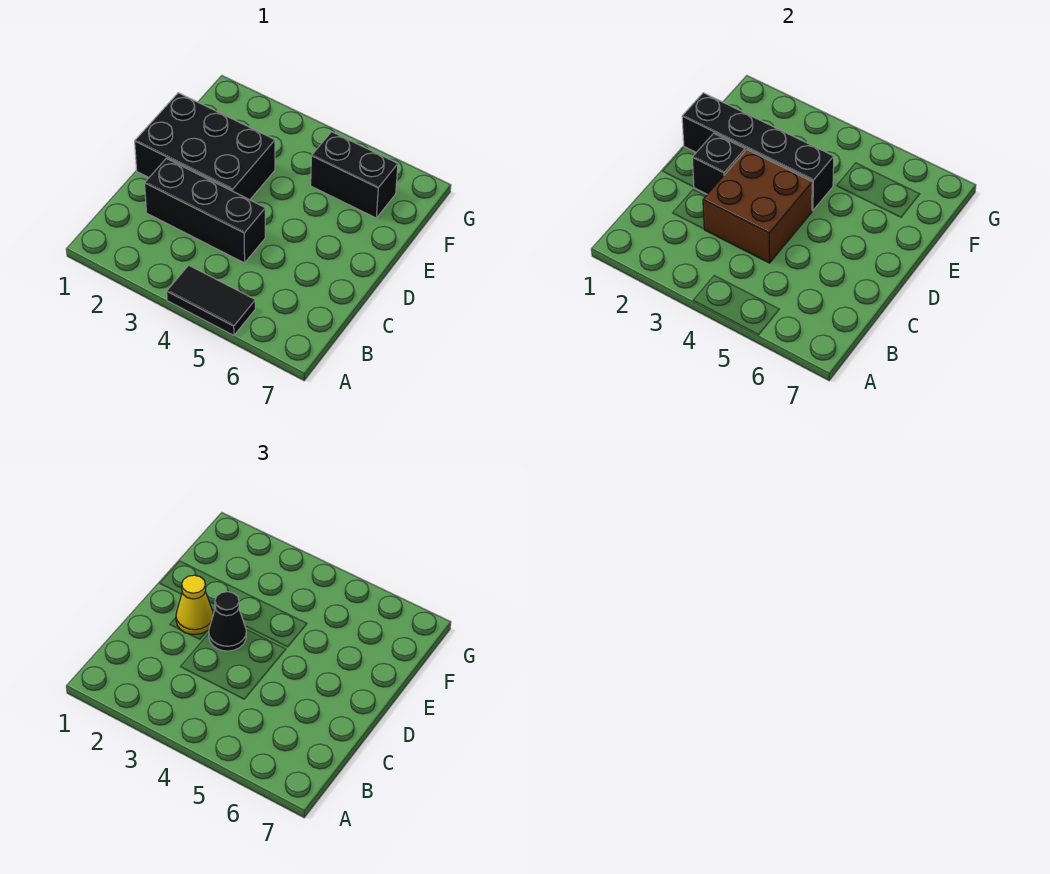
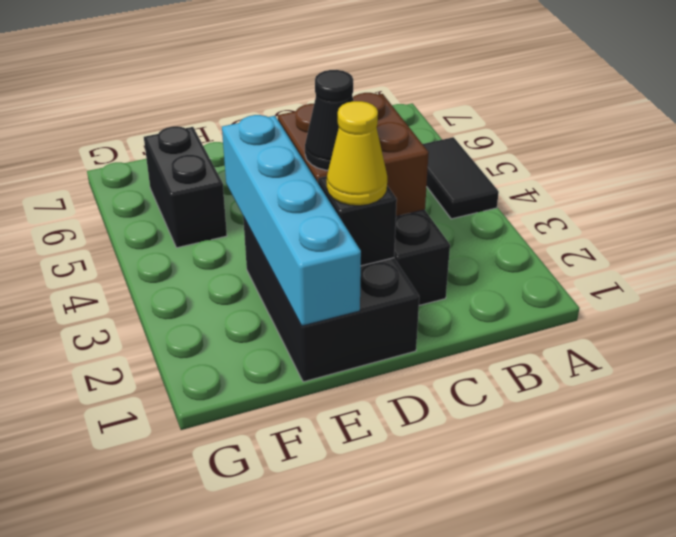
black 1x4 brick [682,93,834,211] -> cyan 1x4 brick [222,115,361,326]

